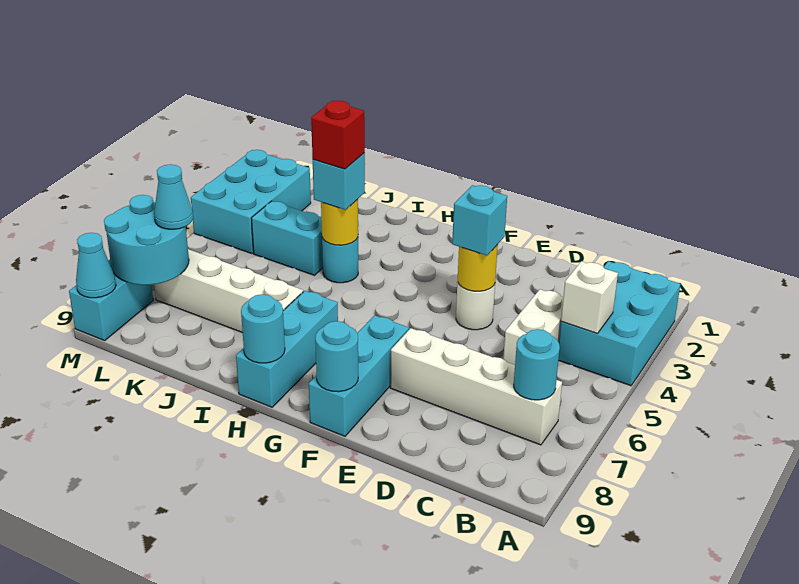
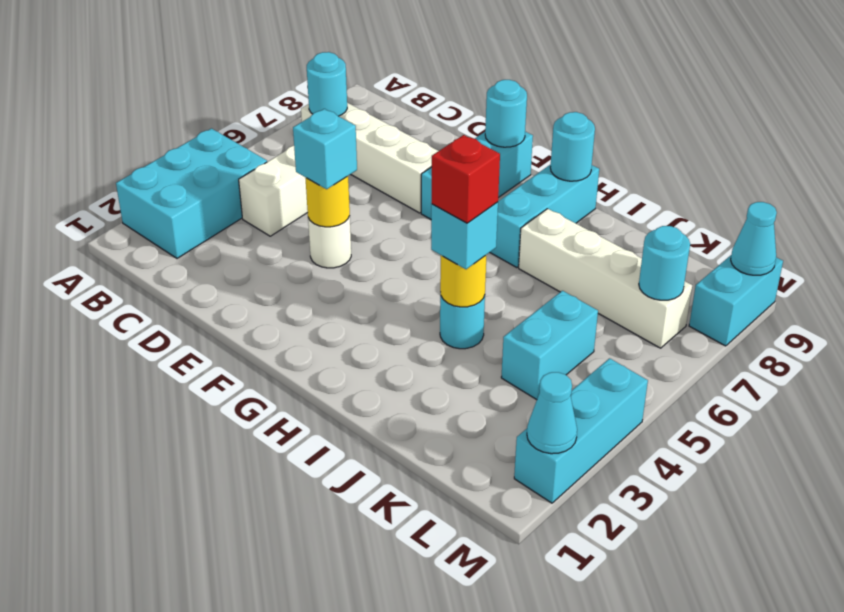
white 1x1 brick [561,261,618,333] -> none
cyan 1x2 brick [252,201,323,275] -> cyan 1x2 brick turned to [501,291,598,399]
cyan 2x3 brick [191,150,311,254] -> cyan 1x3 brick [514,358,648,503]
cyan 2x2 round brick [104,195,189,285] -> cyan 1x1 round brick [639,226,690,300]
cyan 1x1 cone [154,164,193,229] -> cyan 1x1 cone moved to [527,372,577,454]

